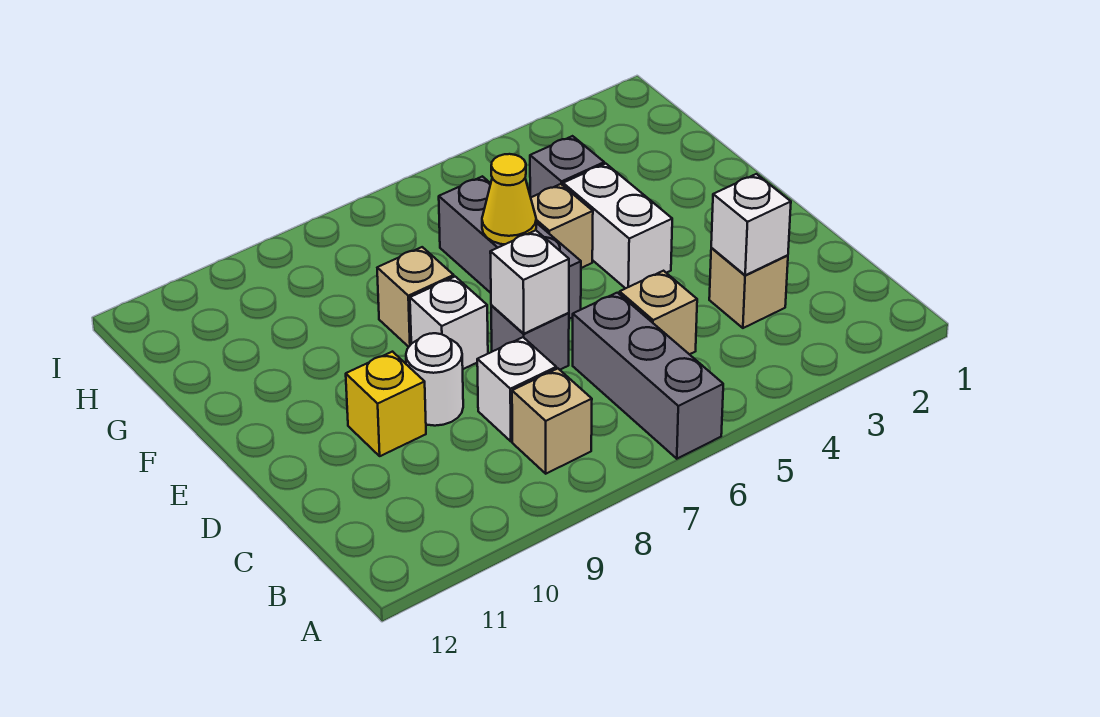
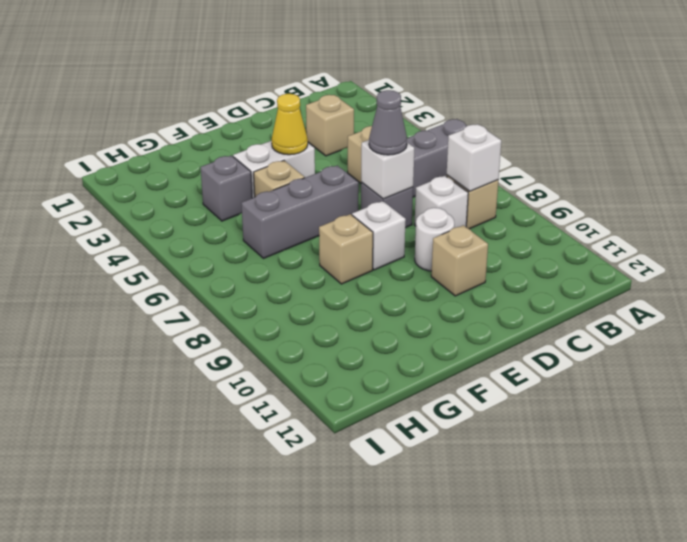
white 1x1 brick [711,174,791,275] -> white 1x1 brick moved to [447,124,501,191]
none -> grey 1x1 cone [369,90,407,155]
yellow 1x1 brick [346,352,426,456] -> tan 1x1 brick [431,225,488,296]
yellow 1x1 cone [482,154,536,244] -> yellow 1x1 cone moved to [272,94,308,155]

